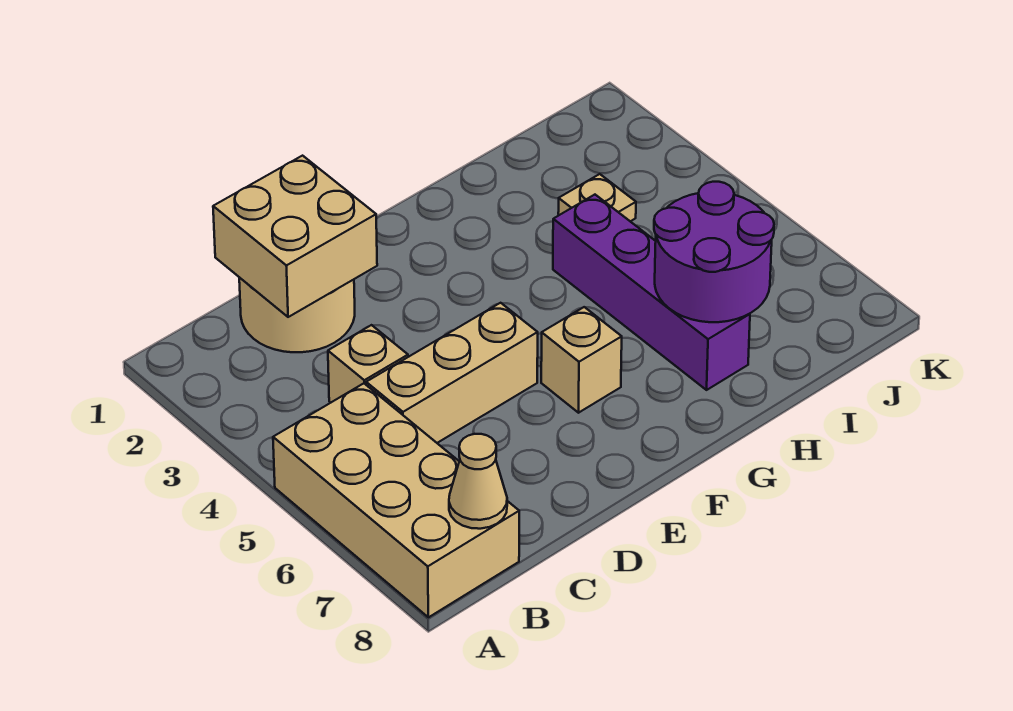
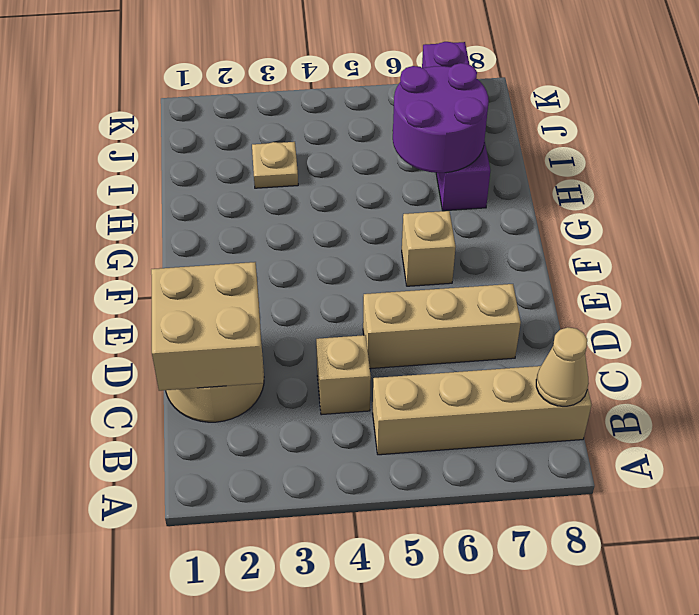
tan 2x4 brick [273,383,519,617] -> tan 1x4 brick [373,366,591,455]
tan 1x3 brick [366,303,538,443] -> tan 1x3 brick turned to [363,284,521,369]
purple 1x4 brick [553,195,750,390] -> purple 1x4 brick turned to [422,42,490,211]

